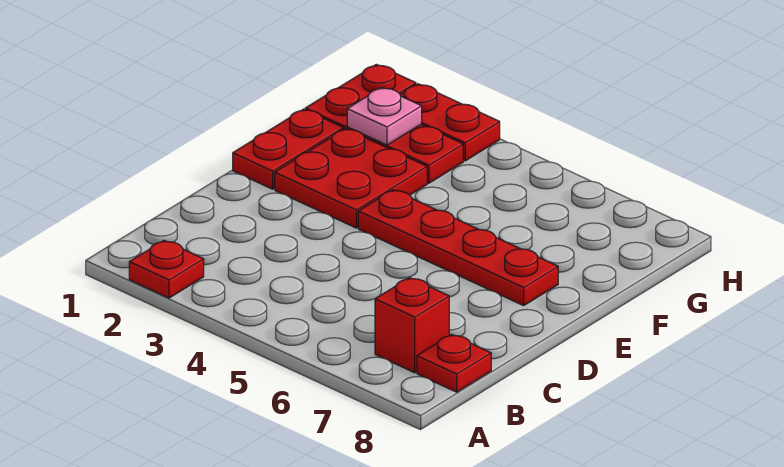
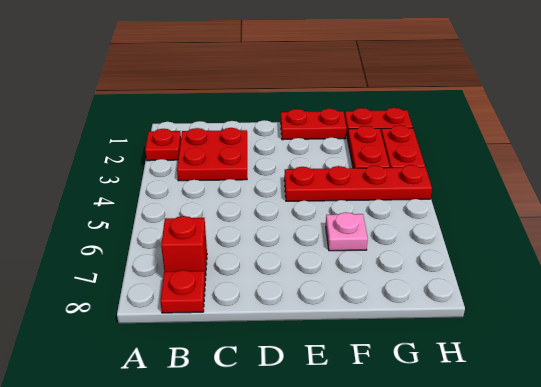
red 2x2 plate [275,128,427,228] -> red 2x2 plate moved to [177,128,247,181]
red 1x4 plate [358,190,558,306] -> red 1x4 plate turned to [284,165,432,201]
pink 1x1 plate [347,88,422,145] -> pink 1x1 plate moved to [326,212,368,251]

